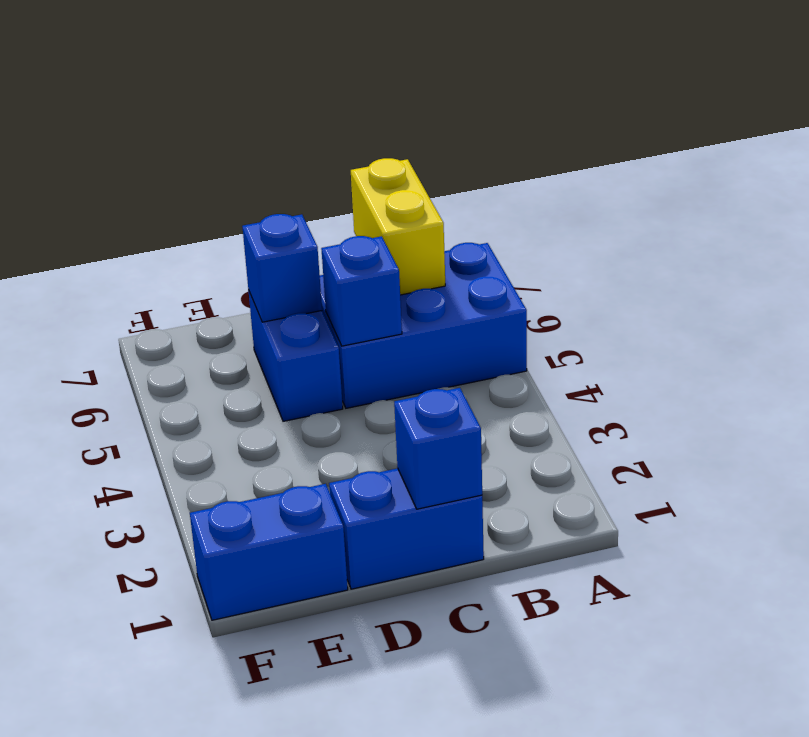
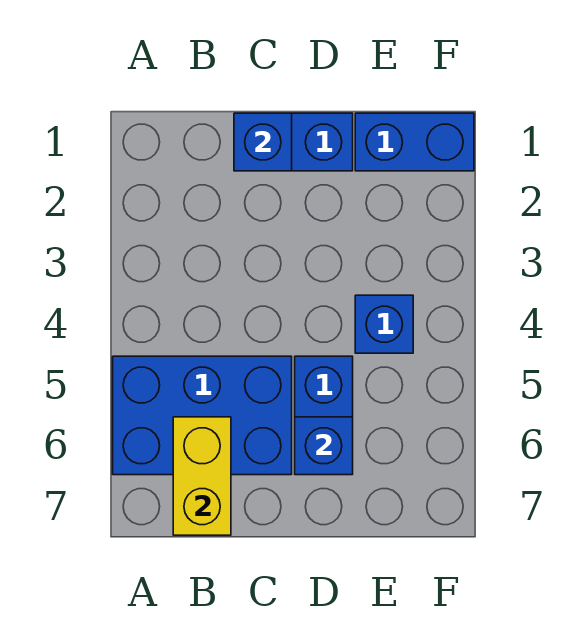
blue 1x1 brick [321,236,402,346] -> blue 1x1 brick moved to [355,295,413,353]

